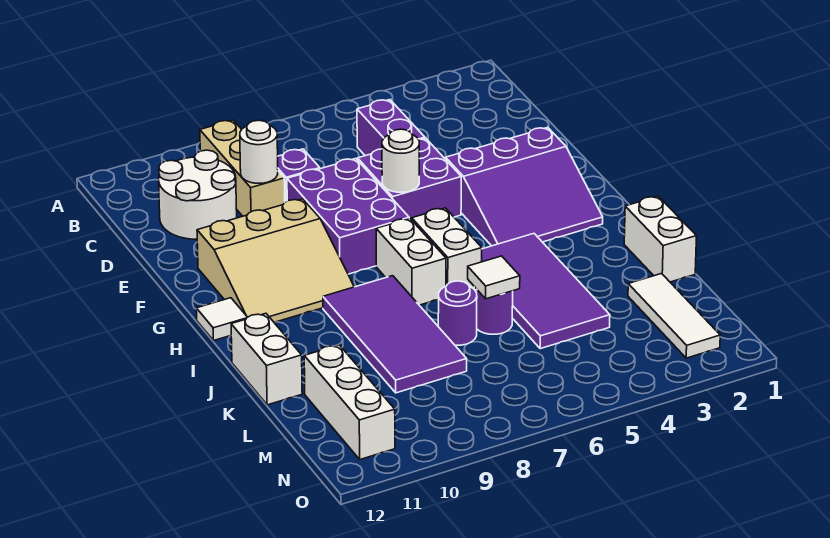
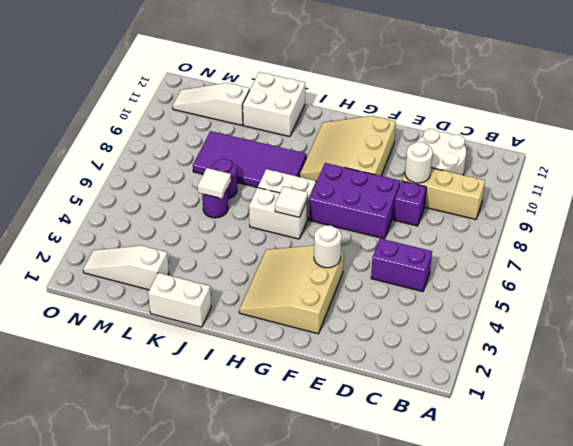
purple 2x2 brick [358,138,461,220] -> none
purple 3x3 slope [446,127,603,246] -> tan 3x3 slope [239,245,344,334]
white 1x1 round brick [382,129,419,192] -> white 1x1 round brick moved to [314,225,341,268]
white 1x1 tile [196,298,247,341] -> white 1x1 tile moved to [275,186,308,217]
purple 2x4 tile [482,234,610,349] -> none
white 1x2 brick [231,313,302,405] -> white 2x2 brick [243,72,305,137]
white 1x3 tile [628,274,720,358] -> white 1x3 slope [83,246,169,290]
white 1x3 brick [304,345,395,459] -> white 1x3 slope [172,83,250,125]

